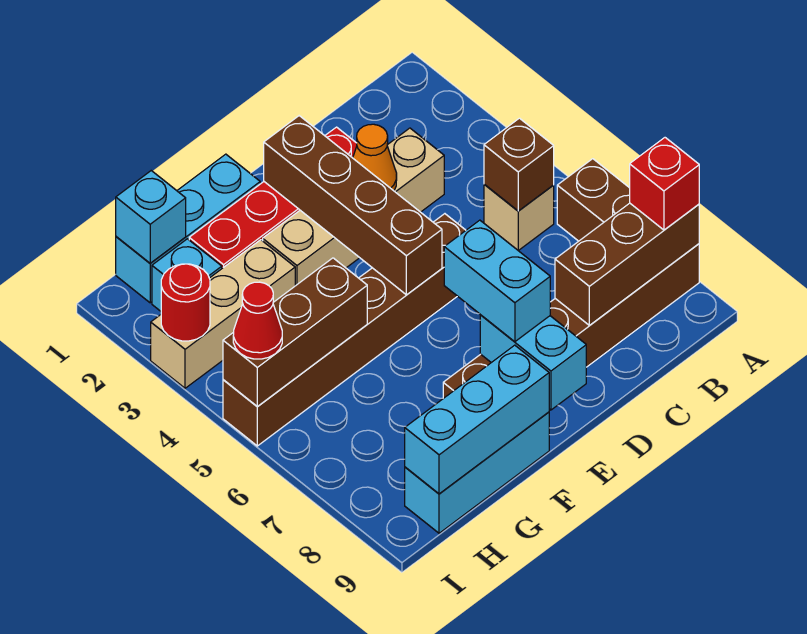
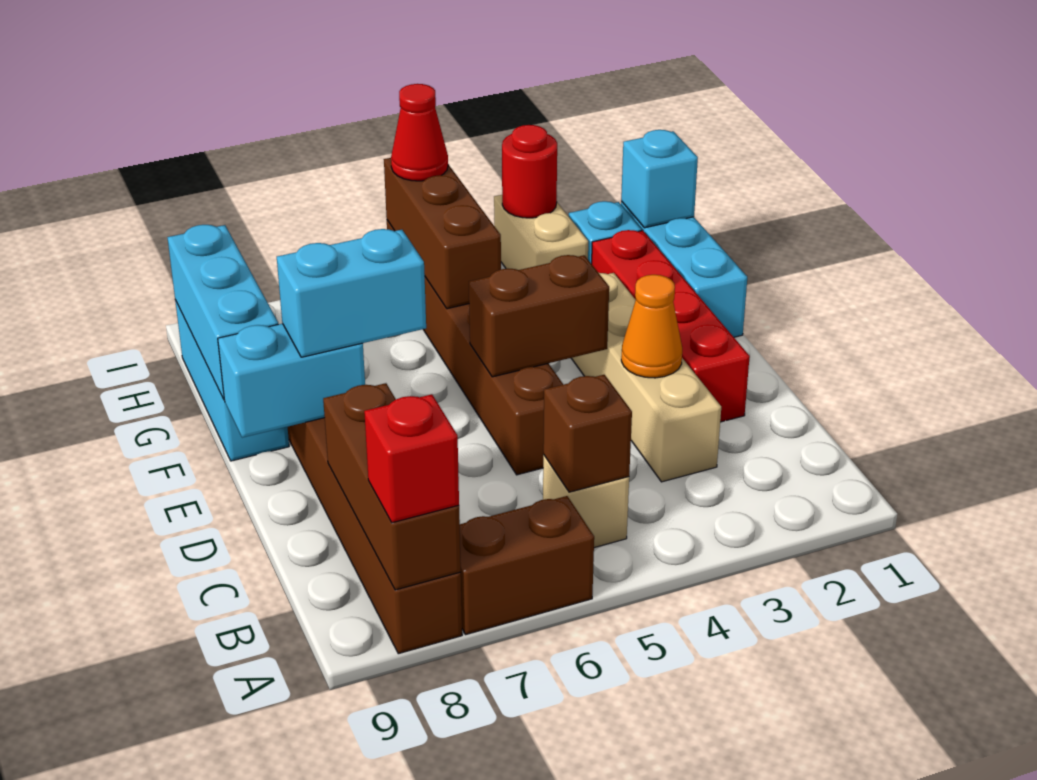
brown 1x4 brick [264,116,442,295] -> brown 1x2 brick [469,255,609,377]
tan 1x3 brick [151,240,295,388] -> tan 1x2 brick [494,195,588,270]

